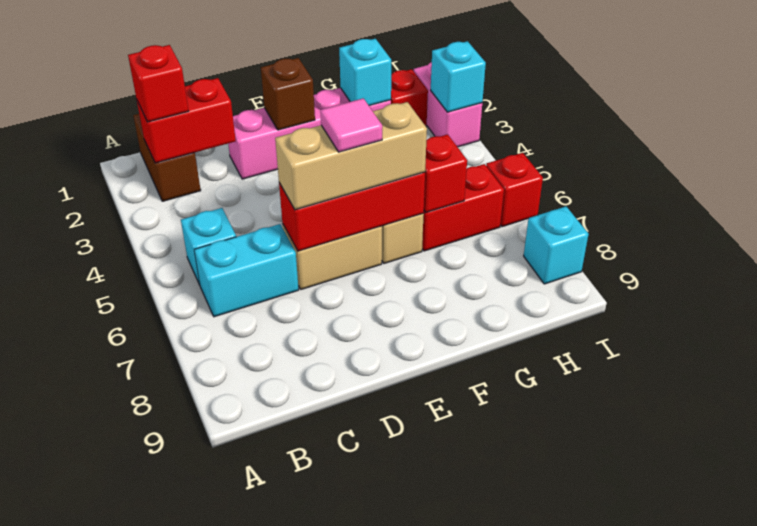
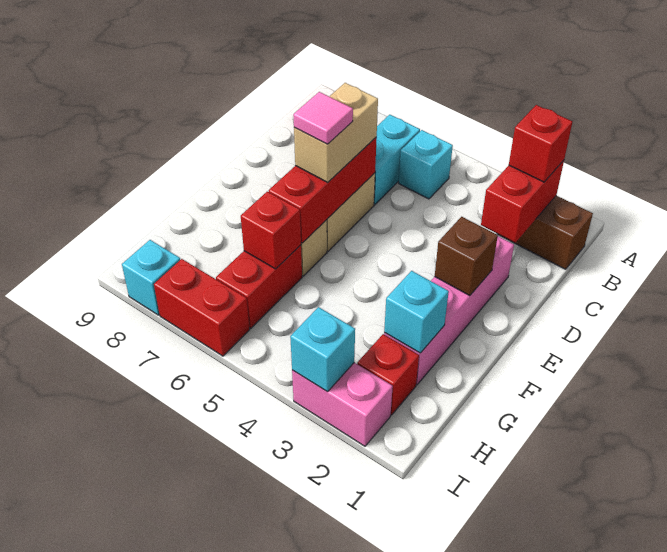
tan 1x3 brick [275,102,427,210] -> tan 1x2 brick [294,83,378,182]
red 1x1 brick [486,153,543,227] -> red 1x2 brick [154,259,250,356]

